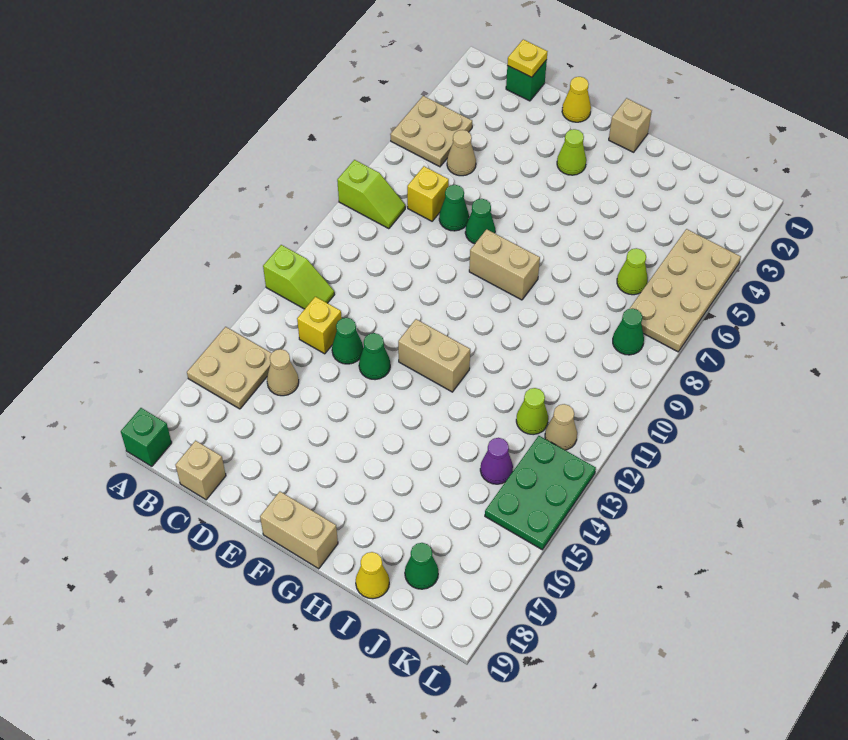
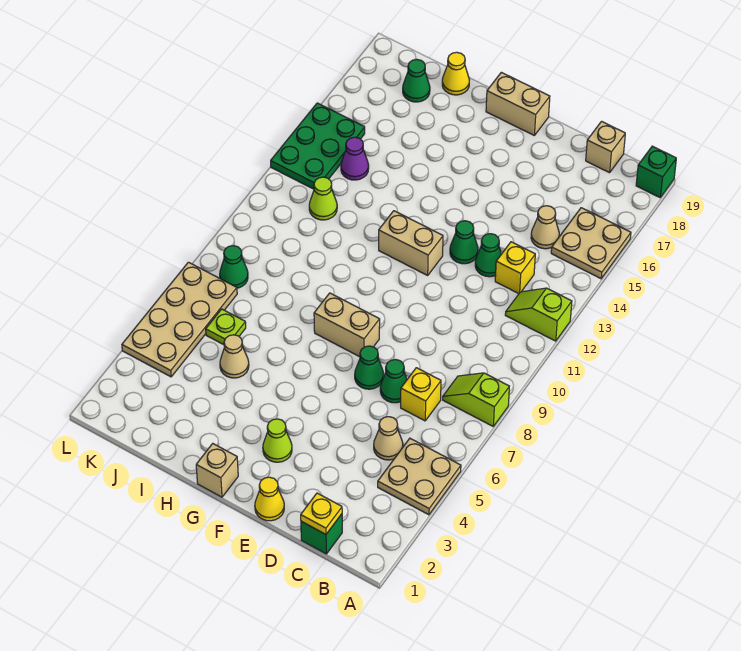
lime 1x1 cone [617,248,648,295] -> lime 1x1 plate [206,309,246,345]
tan 1x1 cone [545,404,577,450] -> tan 1x1 cone moved to [220,335,249,378]

